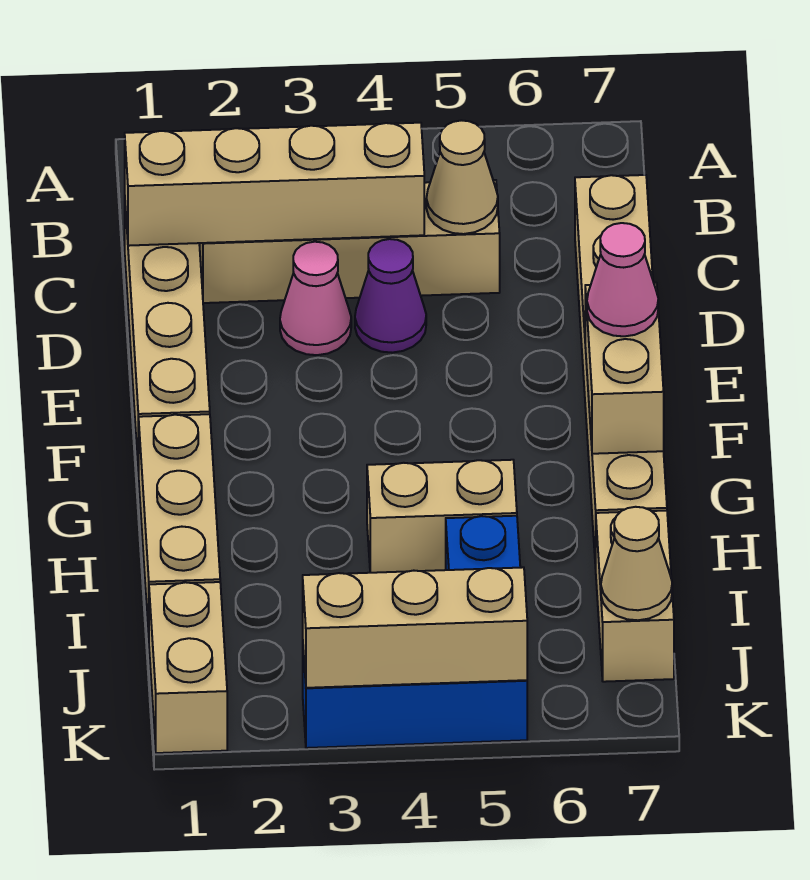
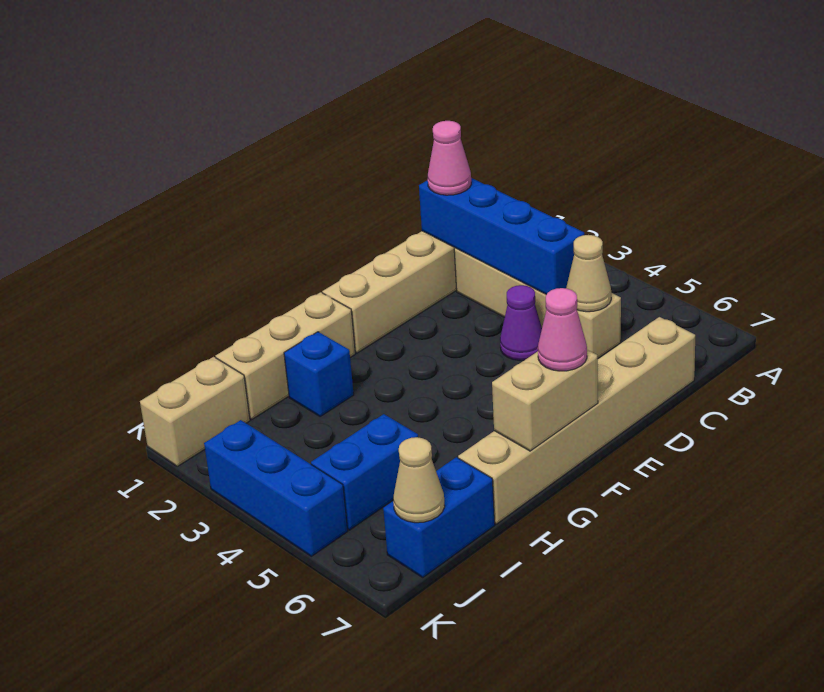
tan 1x4 brick [125,123,424,246] -> blue 1x4 brick [419,178,584,294]
pink 1x1 cone [280,242,351,355] -> pink 1x1 cone moved to [428,121,471,195]
none -> blue 1x1 brick [284,332,354,417]
tan 1x2 brick [367,460,517,573] -> none
tan 1x2 brick [596,511,674,682] -> blue 1x2 brick [383,457,495,577]
tan 1x3 brick [303,567,527,688] -> none

